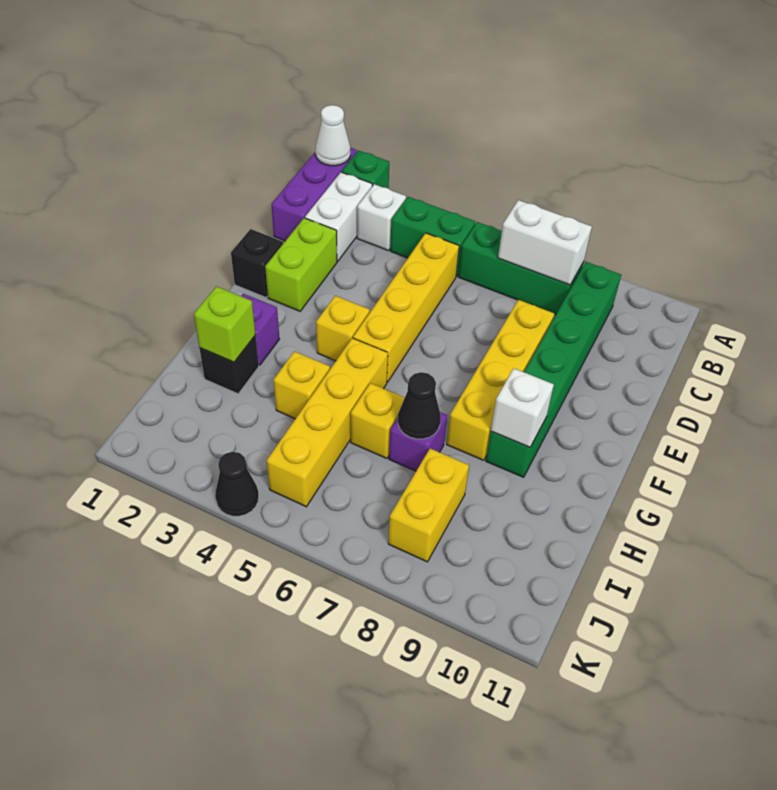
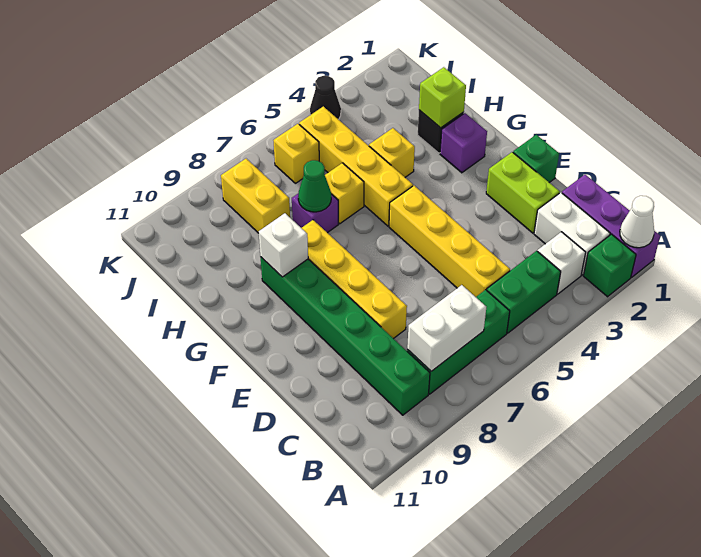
black 1x1 brick [231,229,283,297] -> green 1x1 brick [513,135,559,183]
yellow 1x1 brick [316,296,370,361] -> yellow 1x1 brick moved to [273,124,319,183]
black 1x1 cone [398,372,441,439] -> green 1x1 cone [298,160,331,212]

